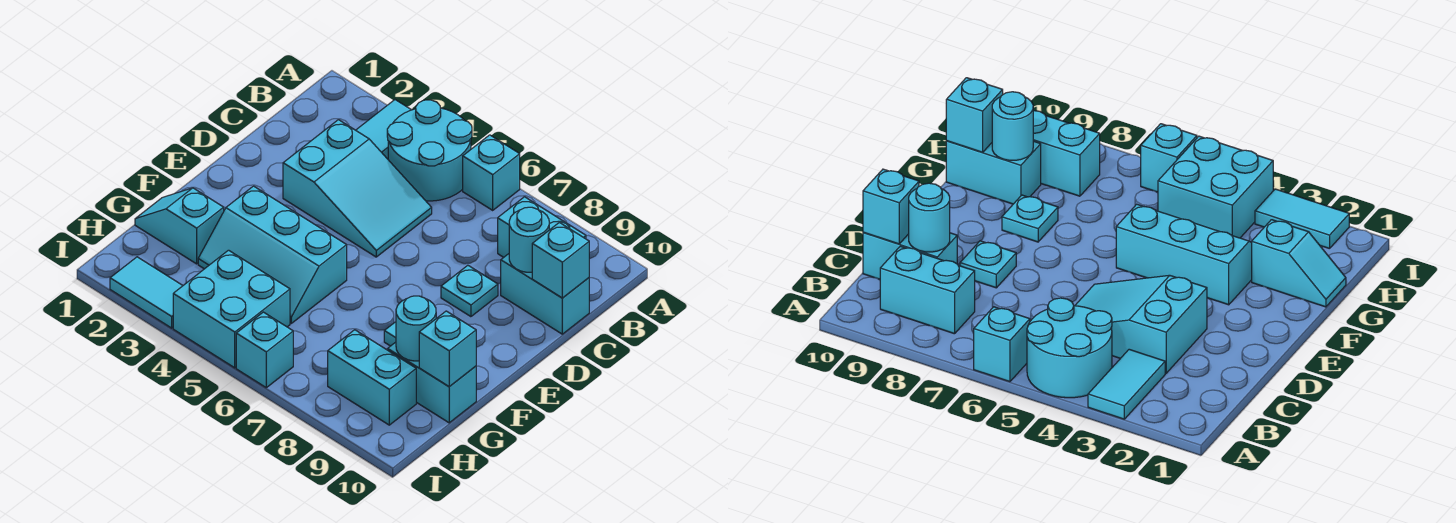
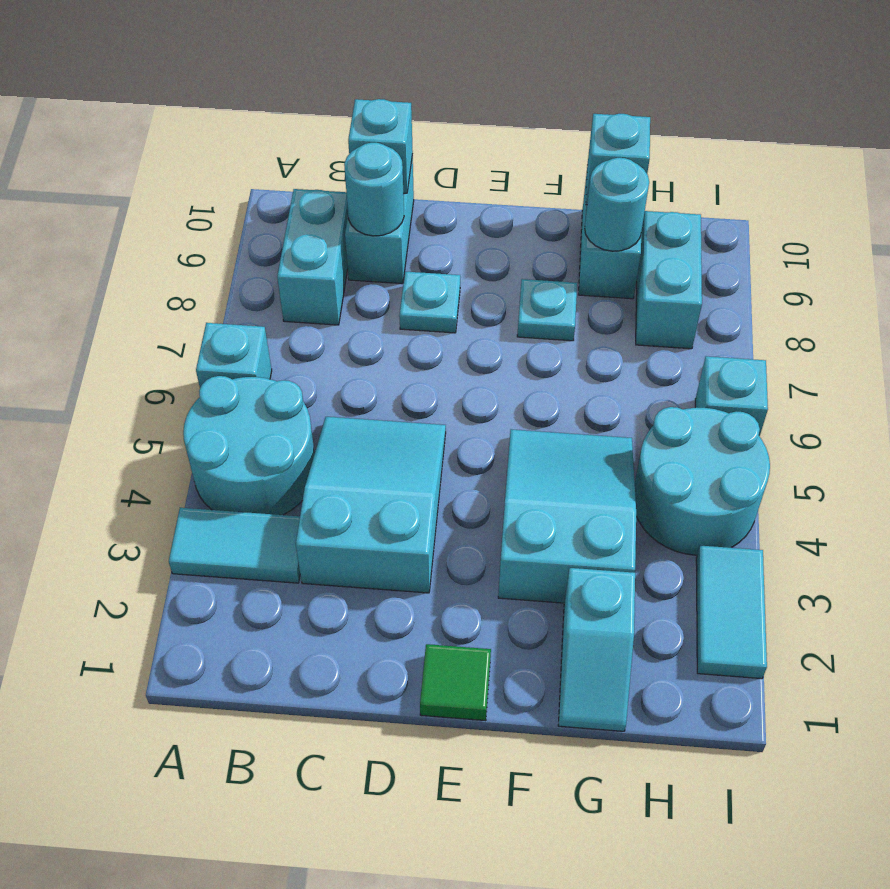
none -> green 1x1 tile [420,644,491,721]
cyan 2x3 slope [198,186,347,323] -> cyan 2x3 slope turned to [498,429,636,603]
cyan 2x2 brick [173,250,290,368] -> cyan 2x2 round brick [635,407,770,555]

